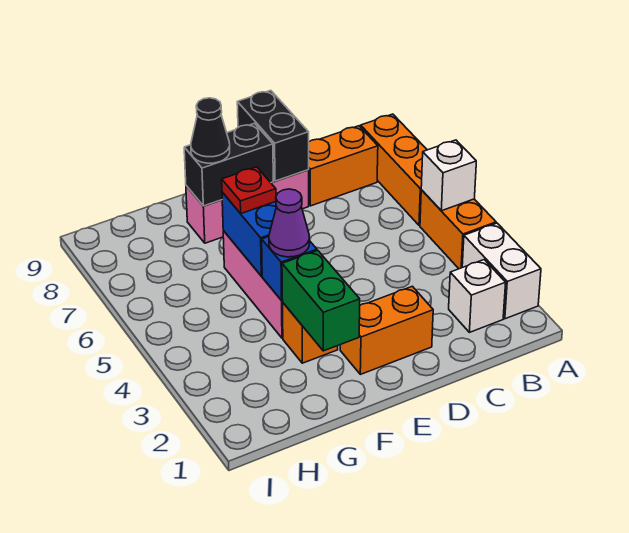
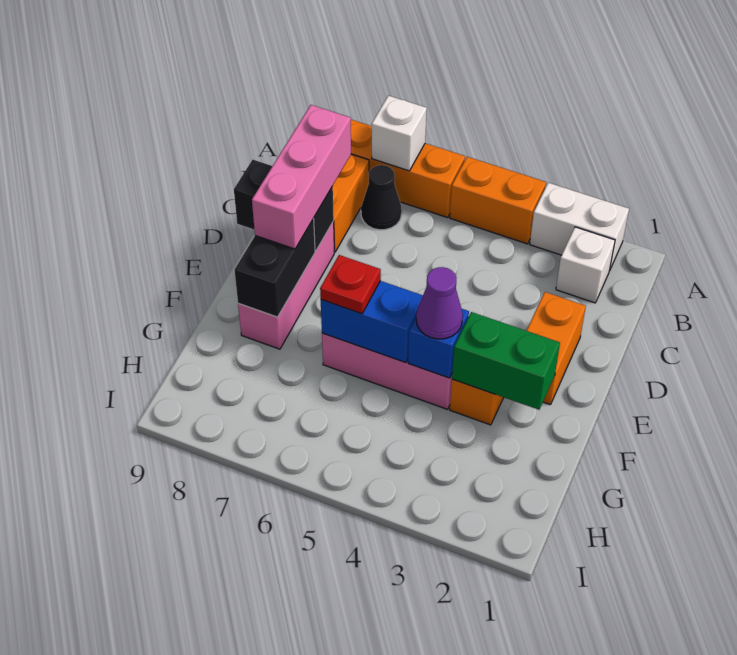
white 1x1 brick [421,140,476,211] -> white 1x1 brick moved to [372,96,427,171]
none -> pink 1x3 brick [252,105,351,249]
black 1x1 cone [191,98,230,163] -> black 1x1 cone moved to [361,165,402,230]

